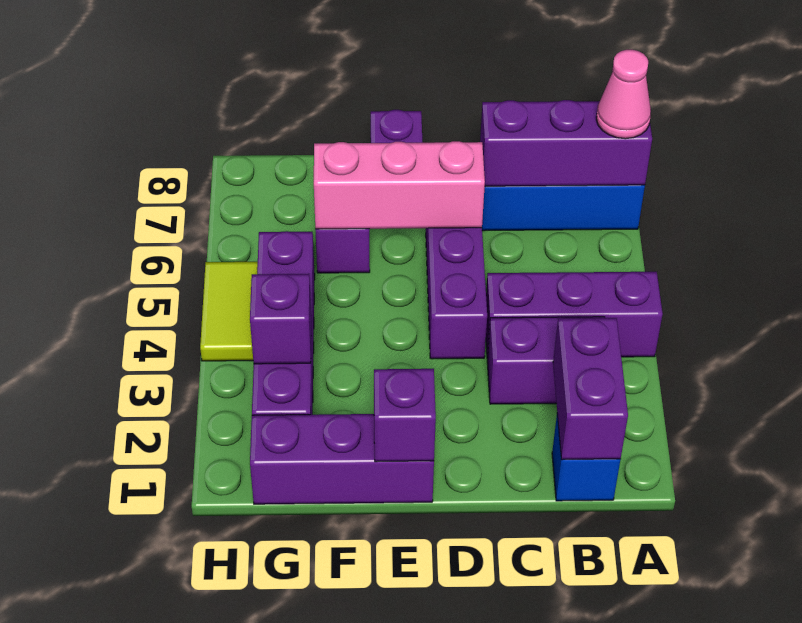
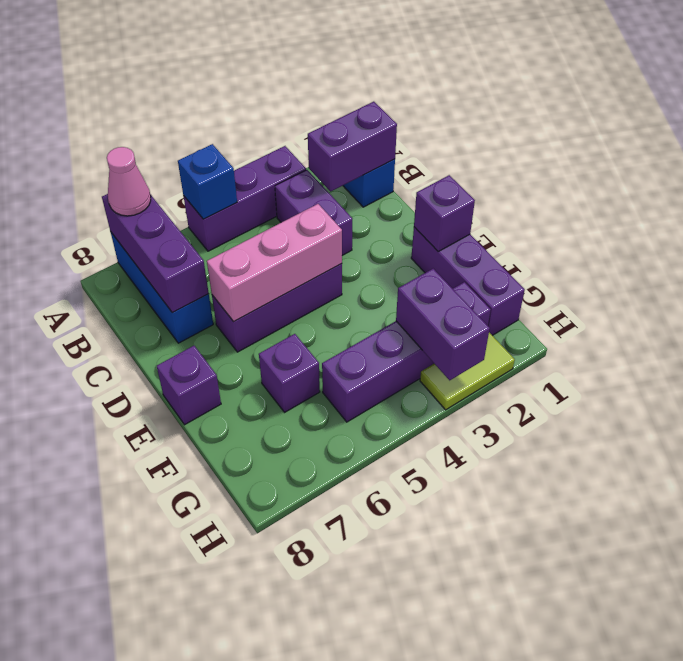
purple 1x3 brick [486,272,663,357] -> purple 1x3 brick turned to [184,146,306,251]
none -> blue 1x1 brick [178,144,237,219]
pink 1x3 brick [314,141,485,229] -> pink 1x3 brick turned to [207,204,342,322]
purple 1x1 brick [250,274,311,364] -> purple 1x2 brick [396,269,490,380]
lime 1x2 tile [200,262,258,361] -> lime 1x2 tile moved to [420,333,515,410]

